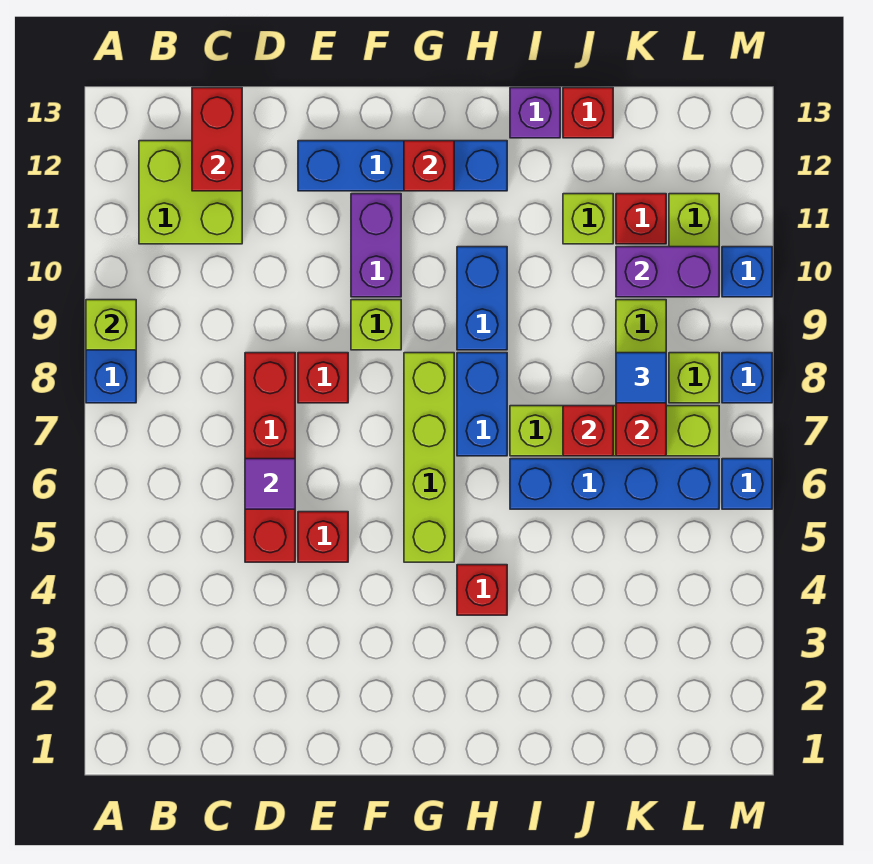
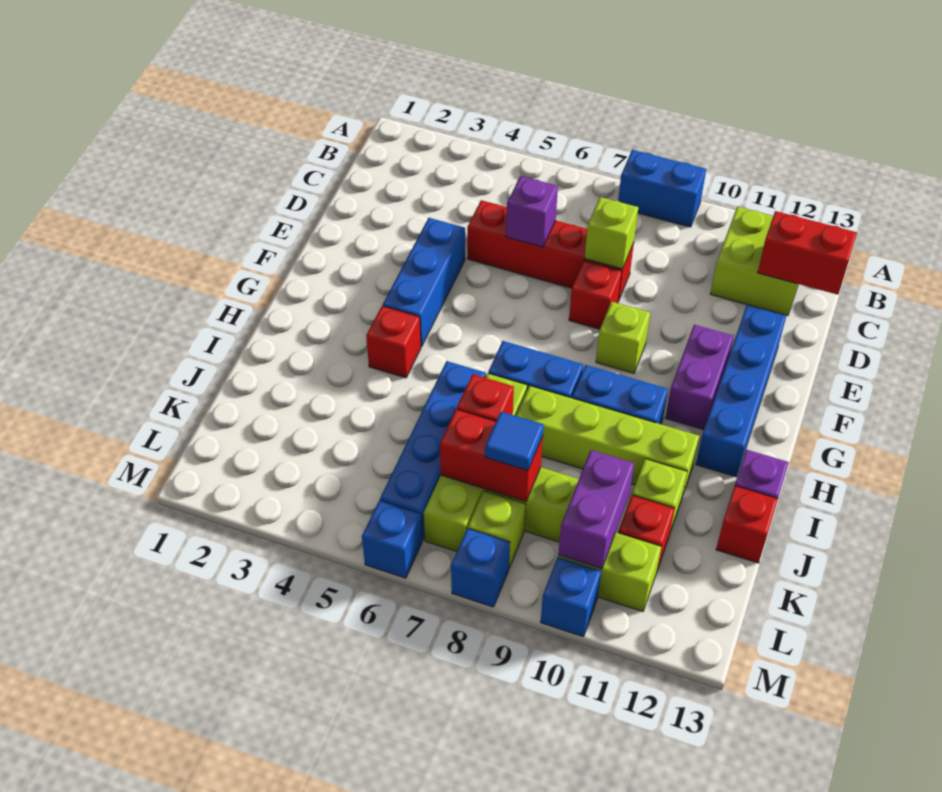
lime 1x1 brick [86,300,136,350] -> lime 1x1 brick moved to [585,197,638,269]
purple 1x1 tile [245,459,295,509] -> purple 1x1 brick [506,176,558,247]
none -> blue 1x3 brick [383,218,465,347]
red 1x1 brick [298,512,348,562] -> none
purple 1x2 brick [351,194,401,297] -> purple 1x2 brick turned to [666,325,734,430]
lime 1x4 brick [404,353,454,562] -> lime 1x4 brick moved to [516,386,699,497]
red 1x1 brick [404,141,454,191] -> none

